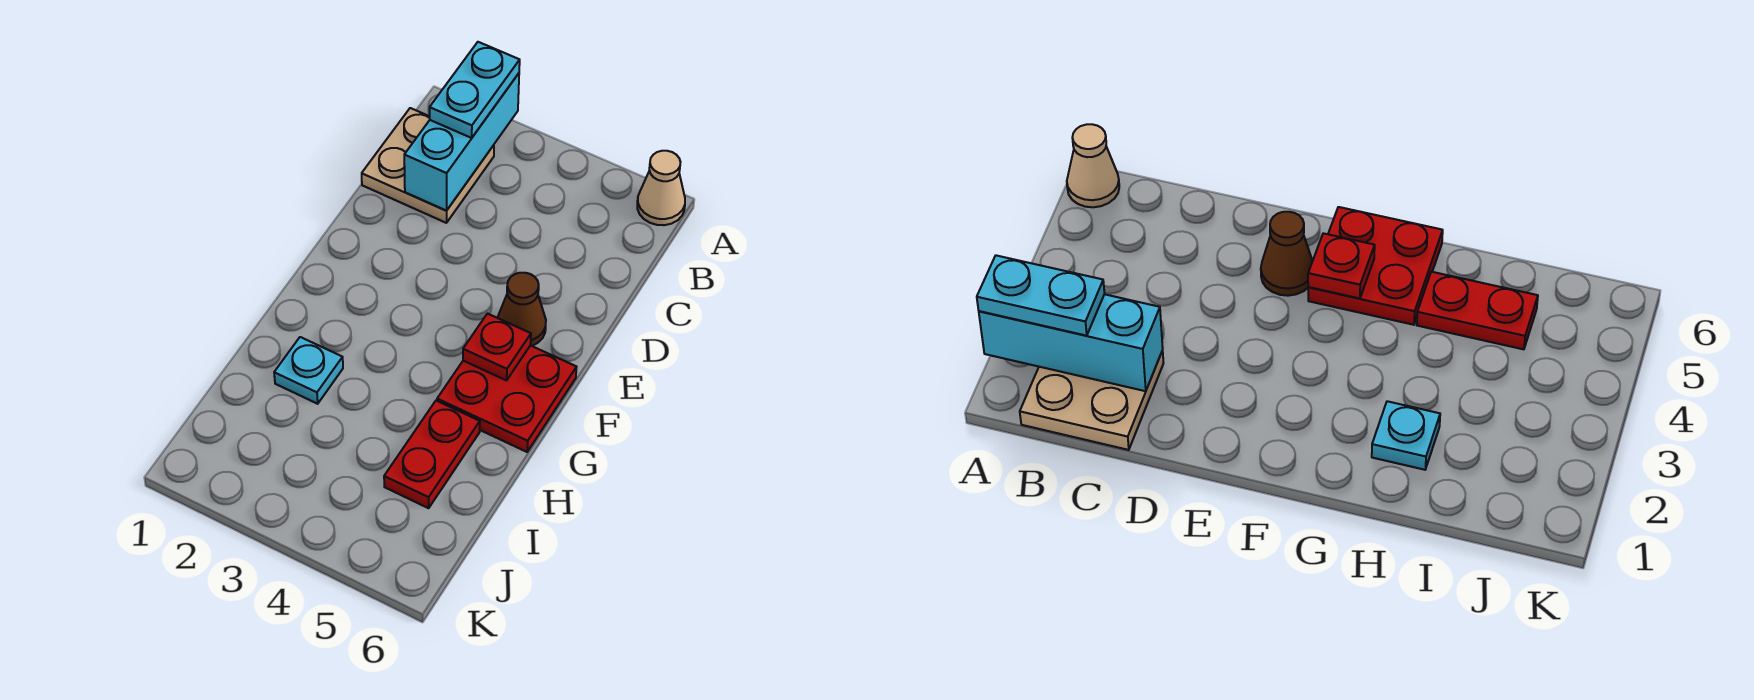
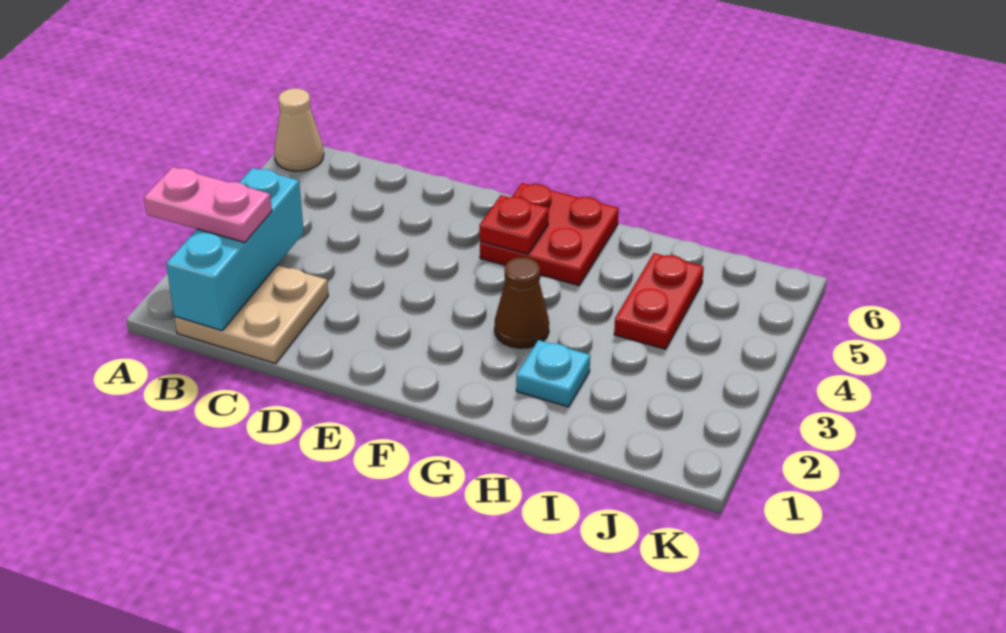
cyan 1x3 brick [404,73,519,211] -> cyan 1x3 brick turned to [166,168,304,331]
cyan 1x2 plate [430,42,520,138] -> pink 1x2 plate [144,167,272,242]
brown 1x1 cone [498,273,546,346] -> brown 1x1 cone moved to [495,257,549,348]
red 1x2 plate [384,401,480,508] -> red 1x2 plate turned to [614,253,704,349]

